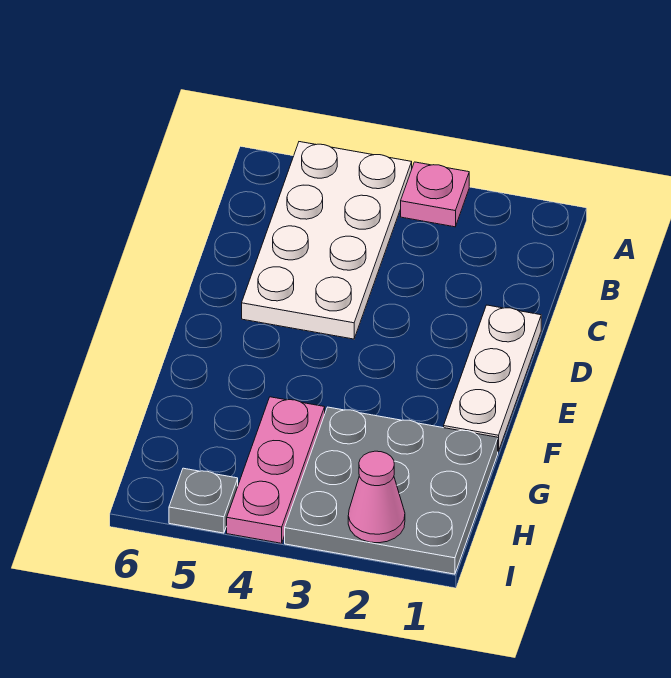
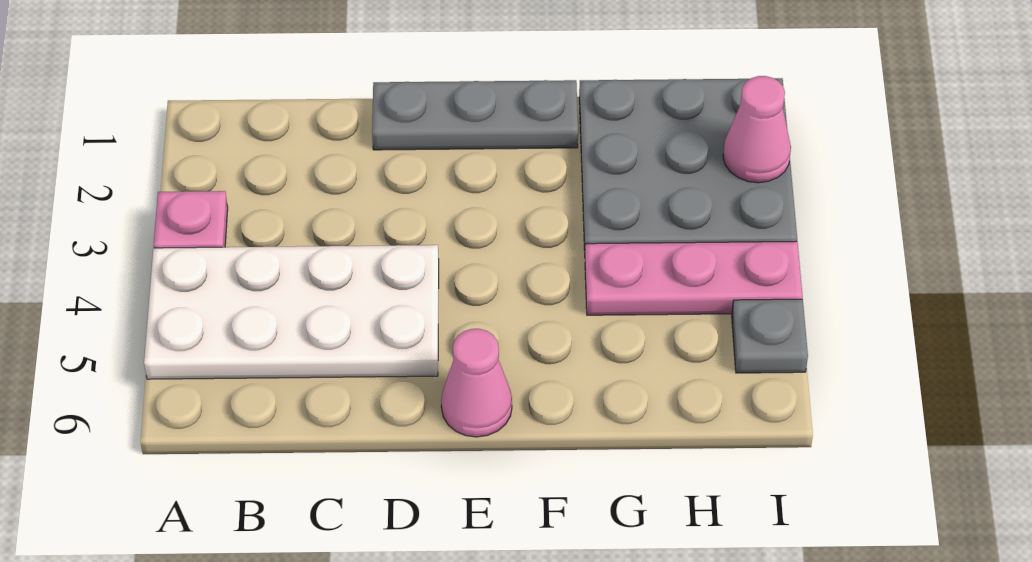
white 1x3 plate [444,305,541,451] -> grey 1x3 plate [372,80,578,150]
none -> pink 1x1 cone [441,329,512,437]

